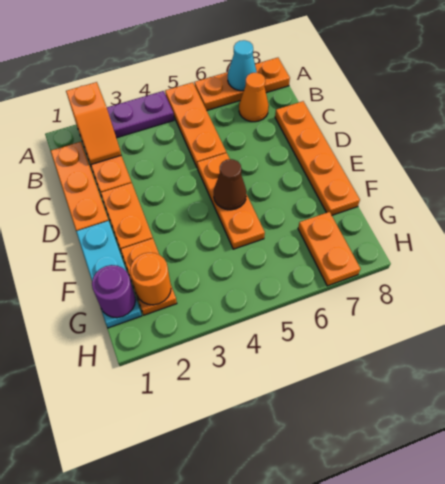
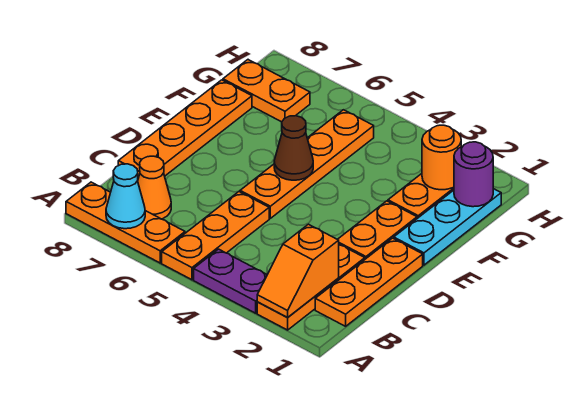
orange 1x2 slope [66,82,121,165] -> orange 1x2 slope turned to [257,224,339,318]
orange 1x3 plate [197,153,265,249] -> orange 1x4 plate [240,110,374,218]
orange 1x2 plate [298,212,361,286] -> orange 1x2 plate turned to [223,60,310,122]

